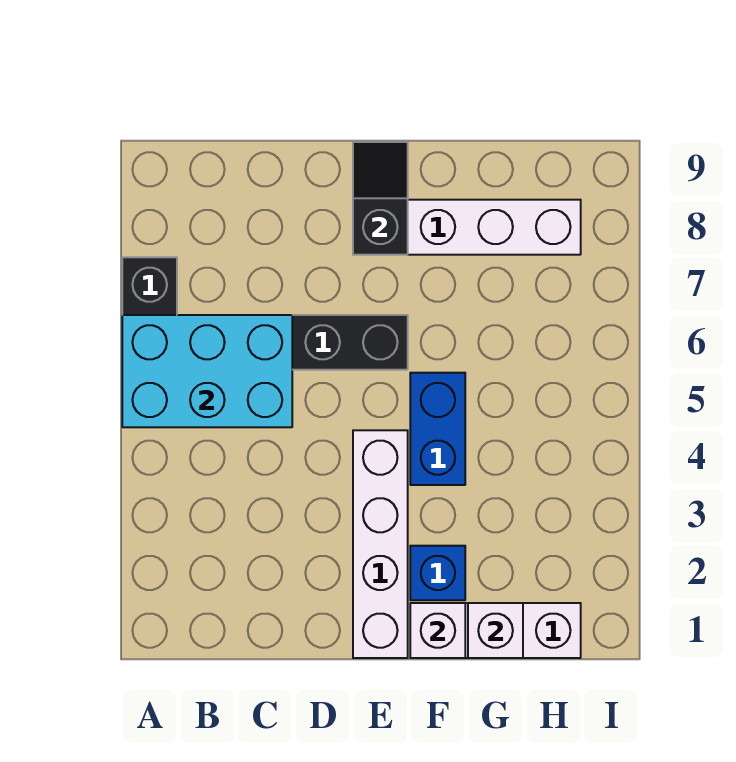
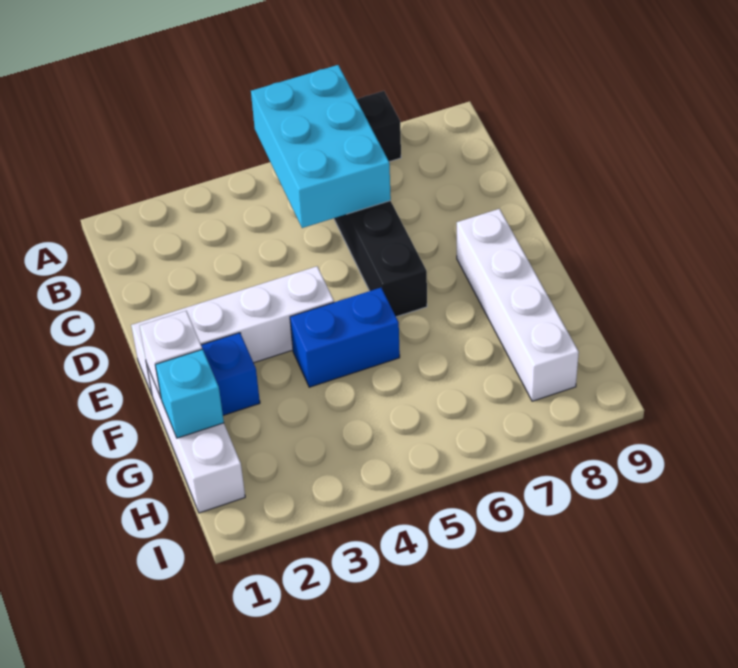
black 1x2 slope [353,142,408,255] -> none
white 1x1 brick [468,603,523,658] -> cyan 1x1 brick [155,349,224,438]

